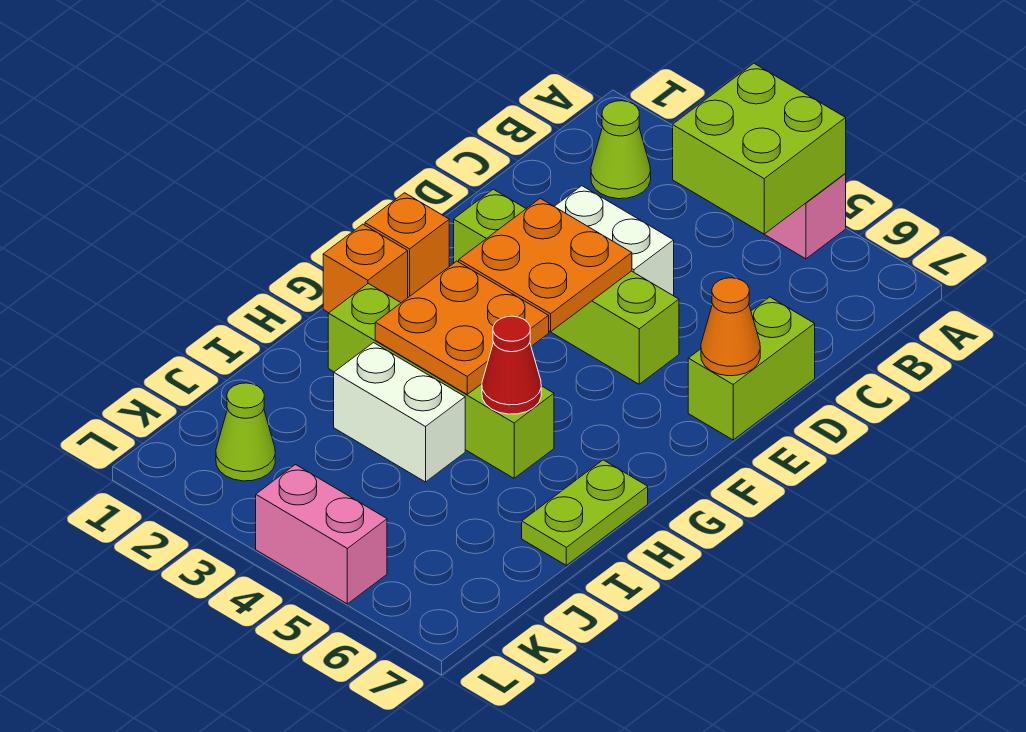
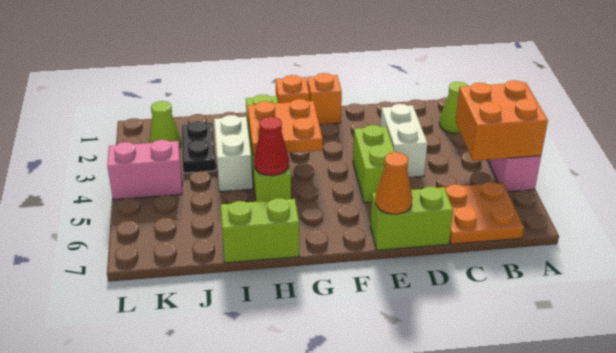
lime 2x2 brick [673,63,846,234] -> orange 2x2 brick [455,80,548,161]
lime 1x4 brick [454,189,679,384] -> lime 1x2 brick [353,125,395,203]
orange 2x2 plate [459,198,632,332] -> orange 2x2 plate moved to [438,182,524,244]
lime 1x2 plate [522,460,648,565] -> lime 1x2 brick [220,198,299,263]
none -> black 1x2 plate [182,121,216,173]
pink 1x2 brick [256,465,387,604] -> pink 1x2 brick turned to [107,140,182,200]

